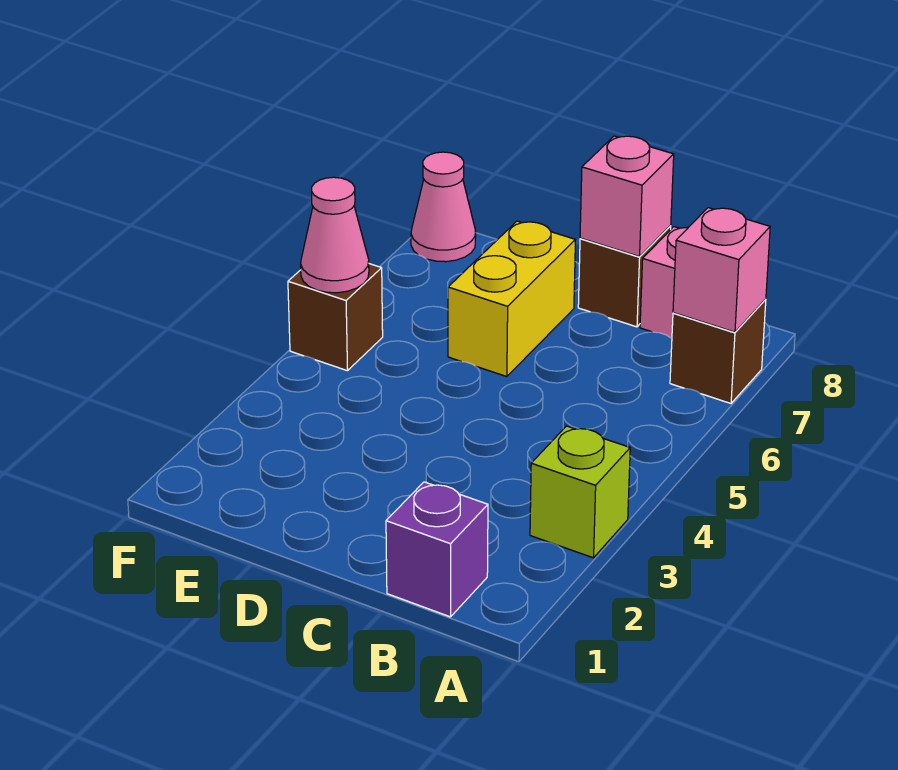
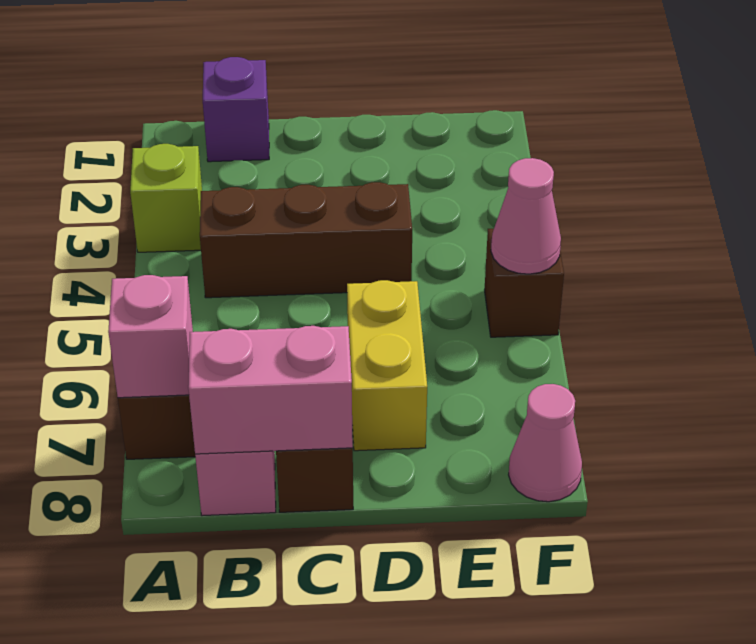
none -> brown 1x3 brick [200,182,412,298]
pink 1x1 brick [580,136,674,257] -> pink 1x2 brick [188,326,353,454]

